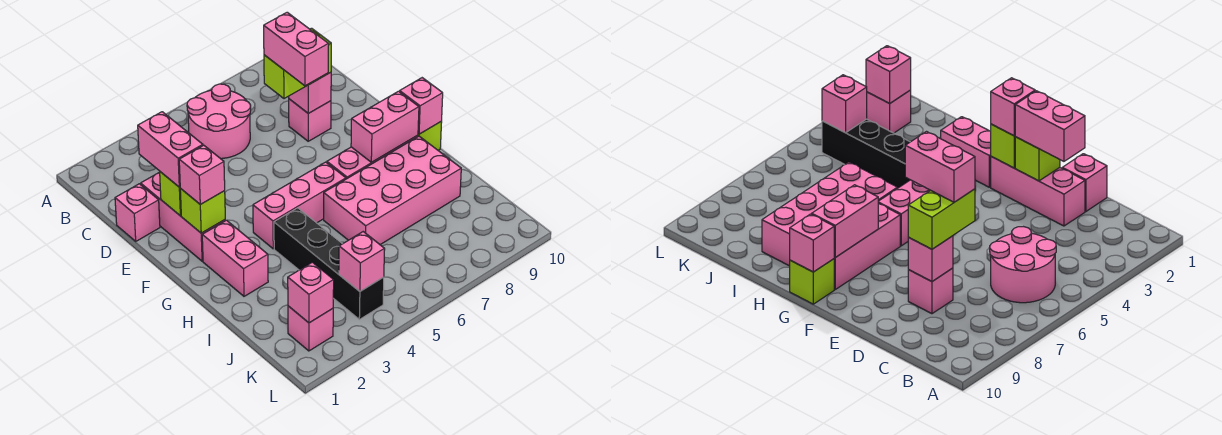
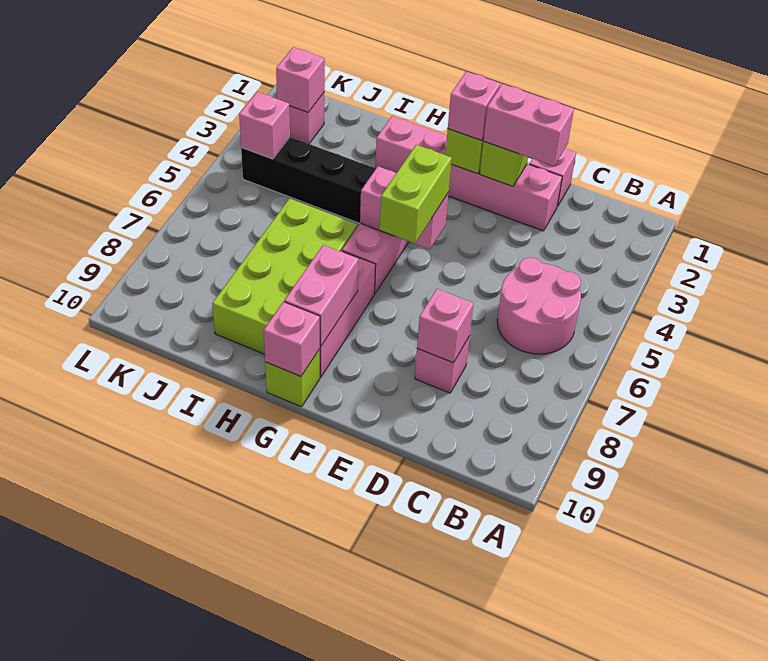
lime 1x2 brick [264,28,331,99] -> lime 1x2 brick moved to [380,145,452,244]
pink 1x2 brick [264,12,329,86] -> pink 1x2 brick moved to [360,166,449,249]
pink 2x4 brick [324,136,461,245] -> lime 2x4 brick [212,199,357,354]

